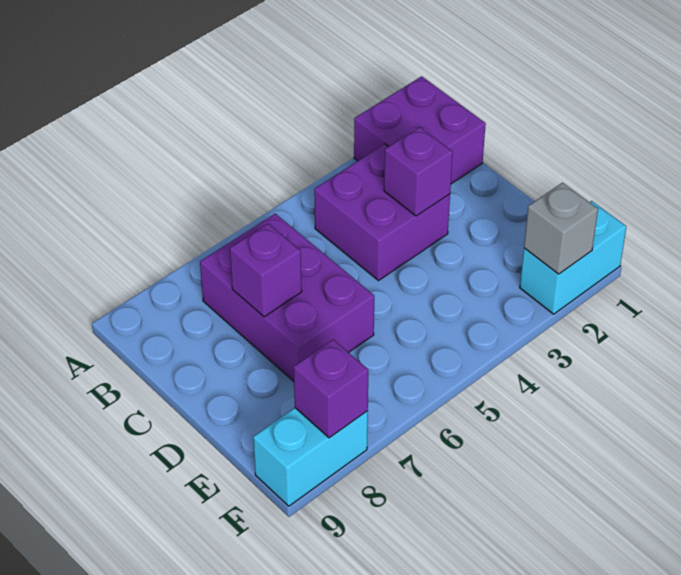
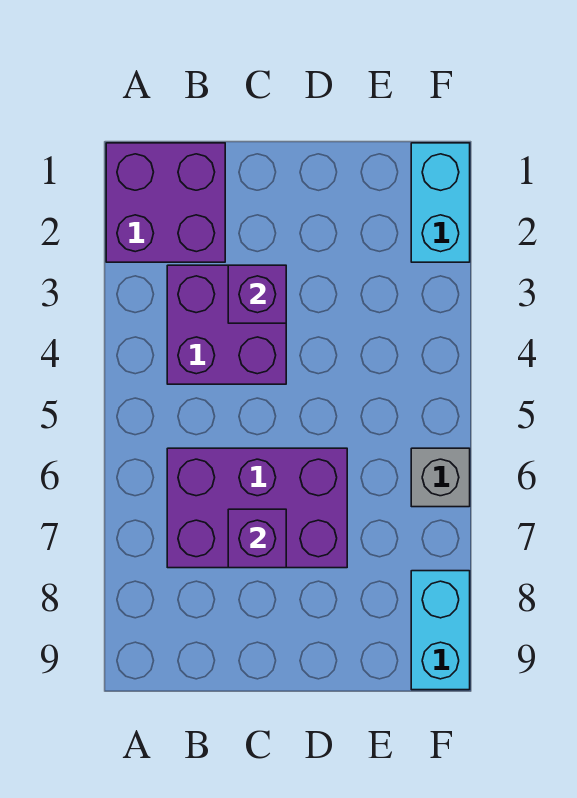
grey 1x1 brick [524,183,598,274] -> grey 1x1 brick moved to [411,448,470,507]
purple 1x1 brick [294,340,368,438] -> none

